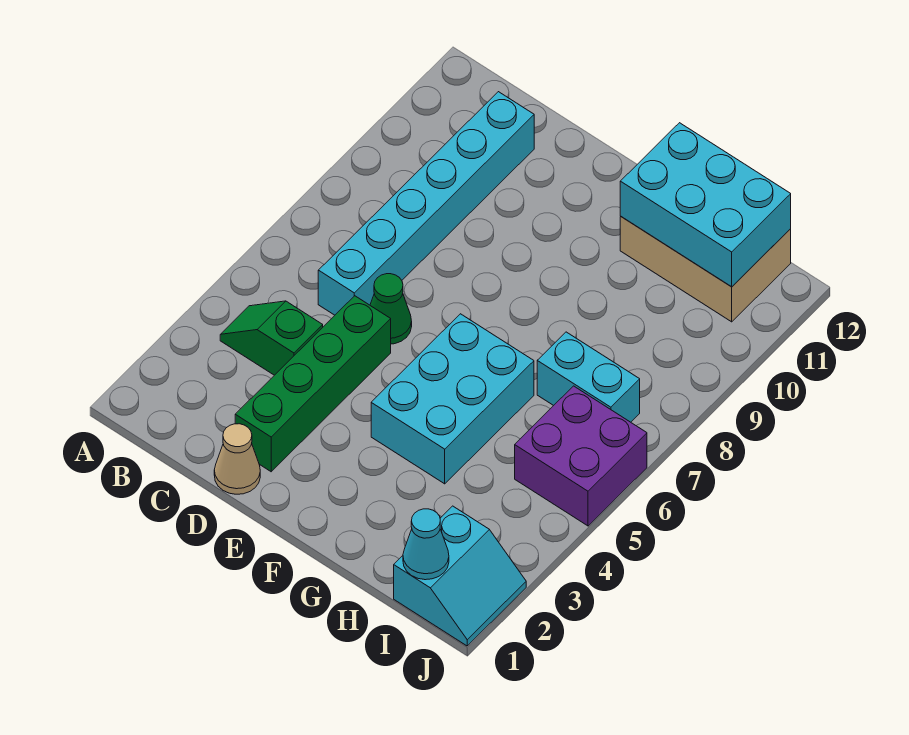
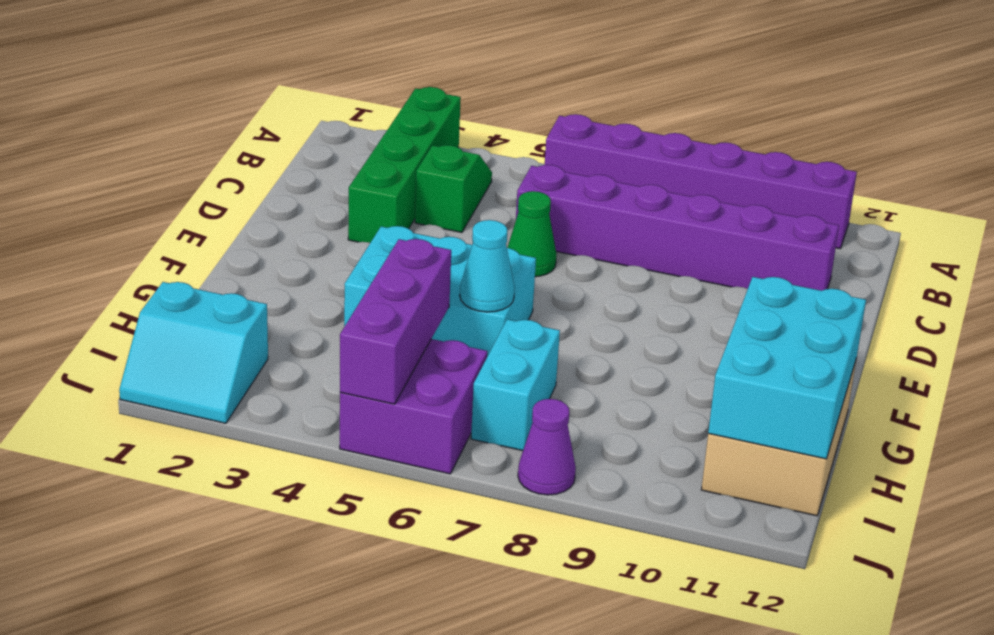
none -> purple 1x6 brick [545,114,857,249]
cyan 1x6 brick [318,92,534,315] -> purple 1x6 brick [516,165,839,291]
tan 1x1 cone [214,424,260,494] -> none
green 1x4 brick [235,296,391,472] -> green 1x4 brick turned to [348,87,461,243]
none -> purple 1x3 brick [340,239,451,404]
cyan 1x1 cone [403,509,449,580] -> cyan 1x1 cone moved to [460,220,515,312]
none -> purple 1x1 cone [518,399,576,495]

